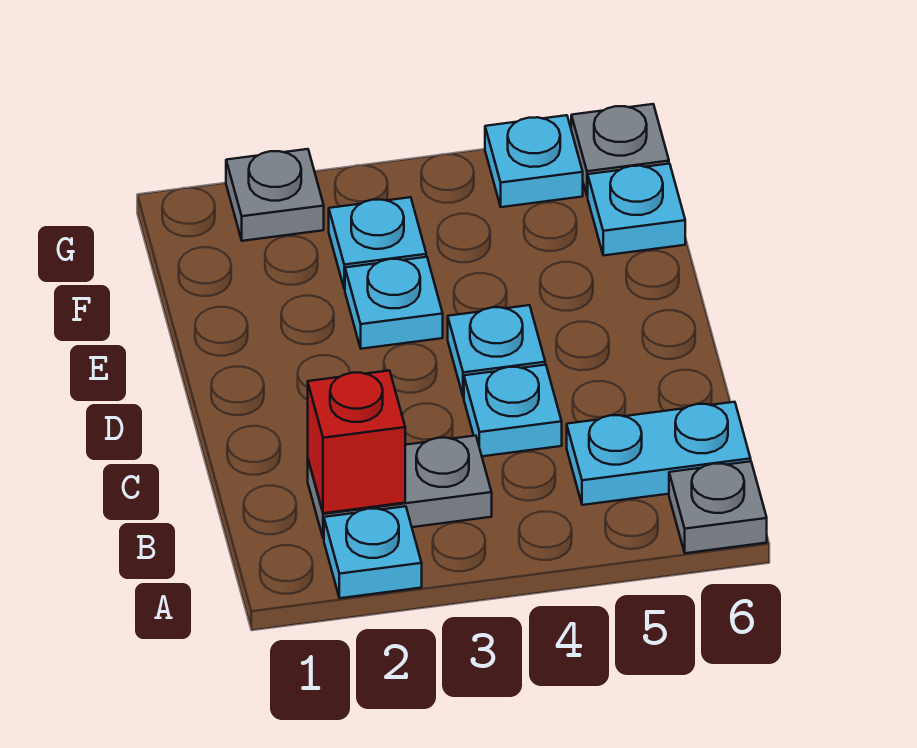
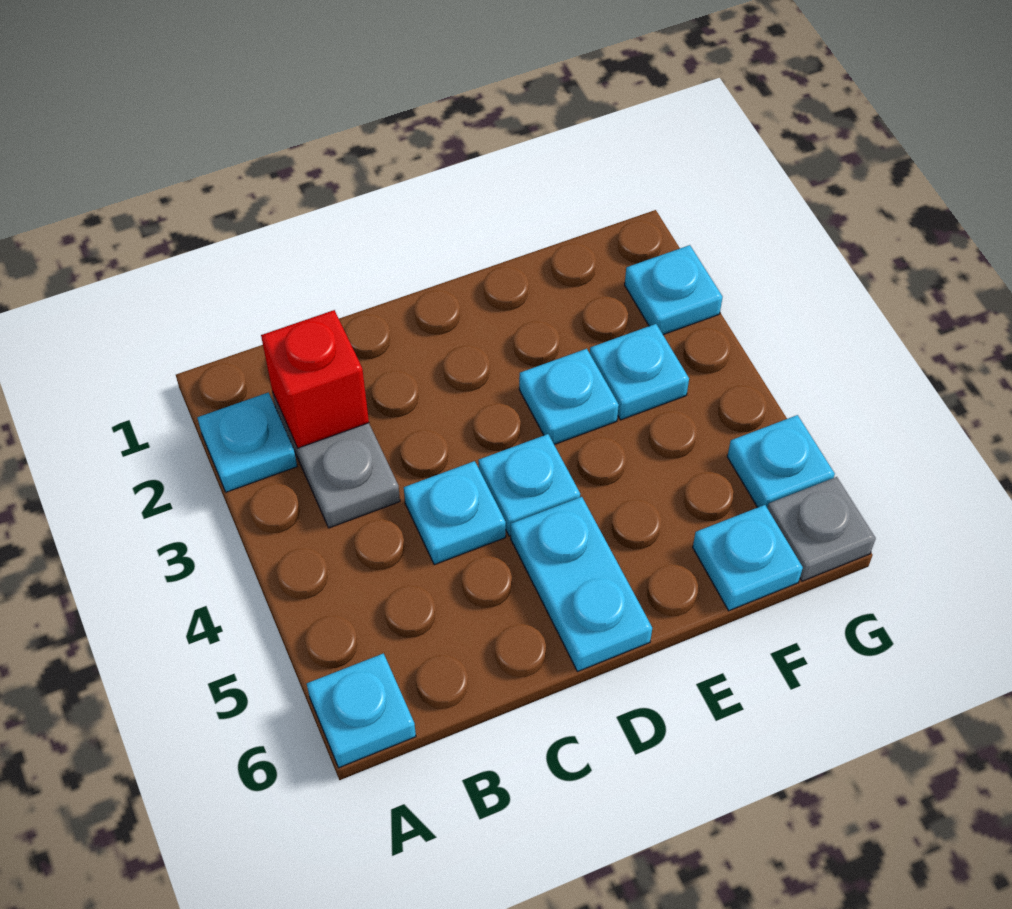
grey 1x1 plate [669,461,767,553] -> cyan 1x1 plate [307,653,416,768]
cyan 1x2 plate [567,402,751,505] -> cyan 1x2 plate moved to [511,497,652,671]
grey 1x1 plate [226,149,324,241] -> cyan 1x1 plate [625,245,723,335]

